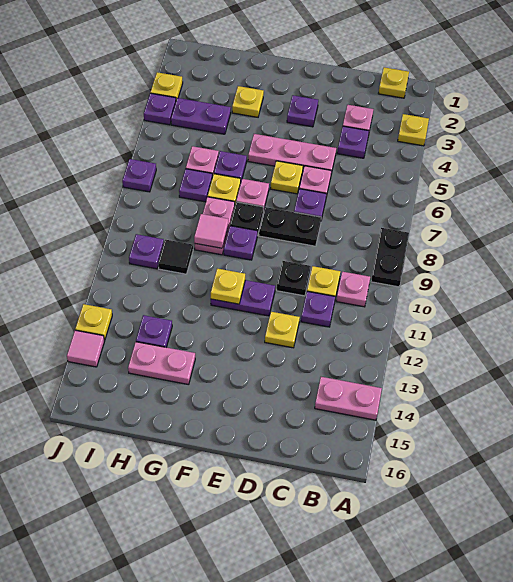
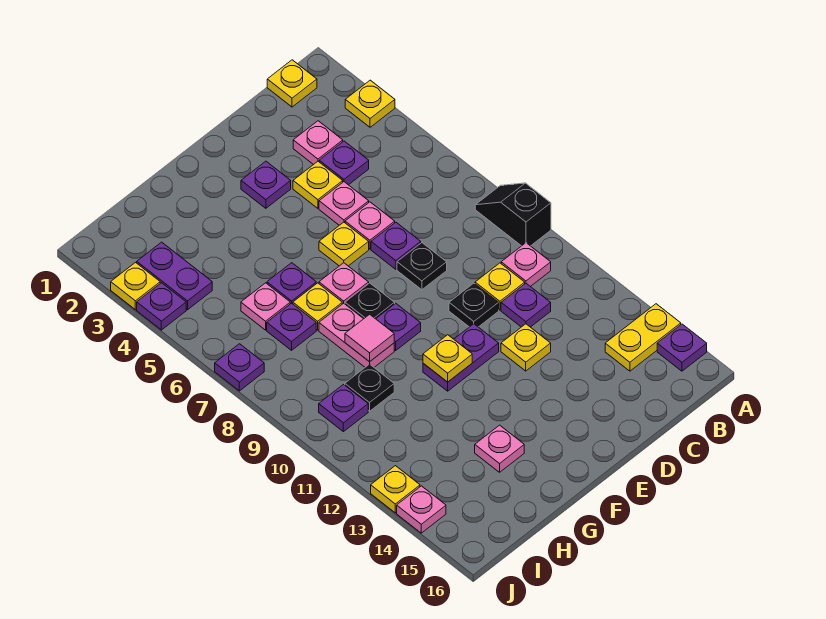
black 1x2 plate [371,228,409,287] -> black 1x2 slope [475,183,551,246]
pink 1x2 plate [315,377,382,420] -> yellow 1x2 plate [605,304,681,371]
pink 1x3 plate [248,134,336,174] -> pink 1x1 plate [319,182,369,225]
black 1x2 plate [259,207,321,246] -> black 1x1 plate [397,243,447,290]
yellow 1x1 plate [232,86,264,117] -> yellow 1x1 plate moved to [293,162,343,208]
pink 1x2 plate [128,342,195,385] -> pink 1x1 plate [475,425,524,472]
purple 1x2 plate [171,98,231,134] -> purple 1x2 plate turned to [137,242,212,310]
black 1x1 tile [158,240,193,274] -> black 1x1 plate [345,364,394,411]
purple 1x1 plate [136,315,172,347] -> purple 1x1 plate moved to [657,324,707,371]
pink 1x1 tile [67,330,104,367] -> pink 1x1 plate [397,486,446,533]

